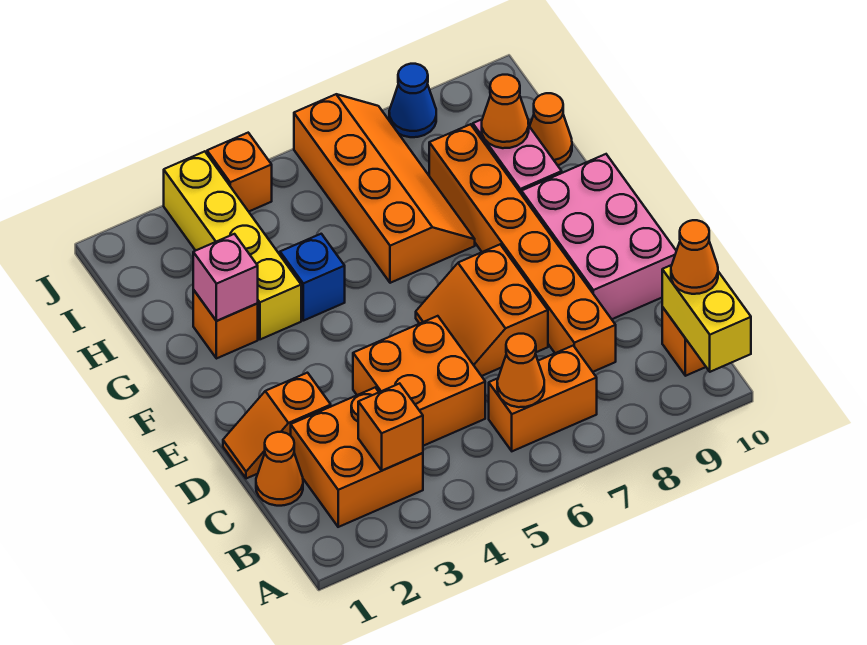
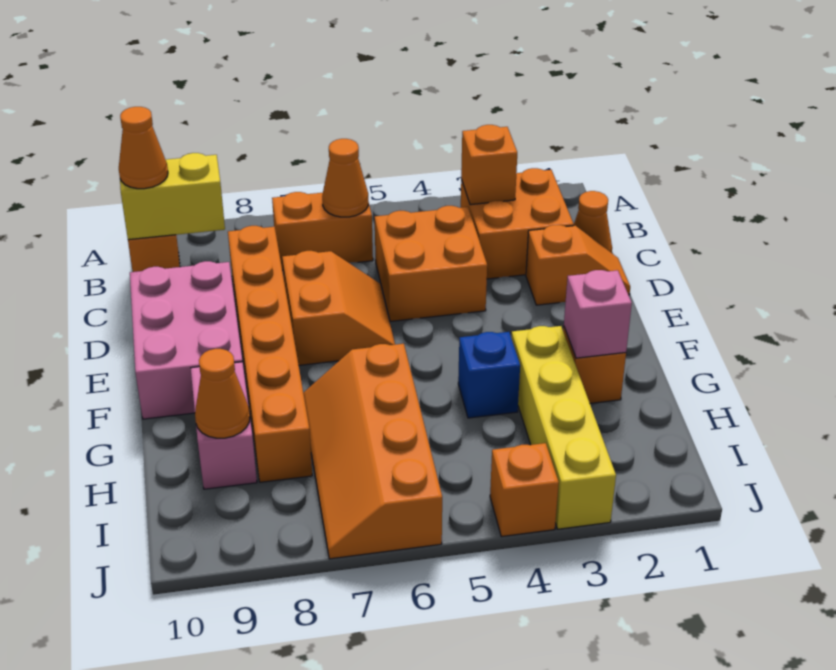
yellow 1x2 brick [662,265,751,372] -> yellow 1x2 brick turned to [120,153,225,240]
orange 1x1 cone [530,93,572,165] -> none
blue 1x1 cone [389,64,436,137] -> none

